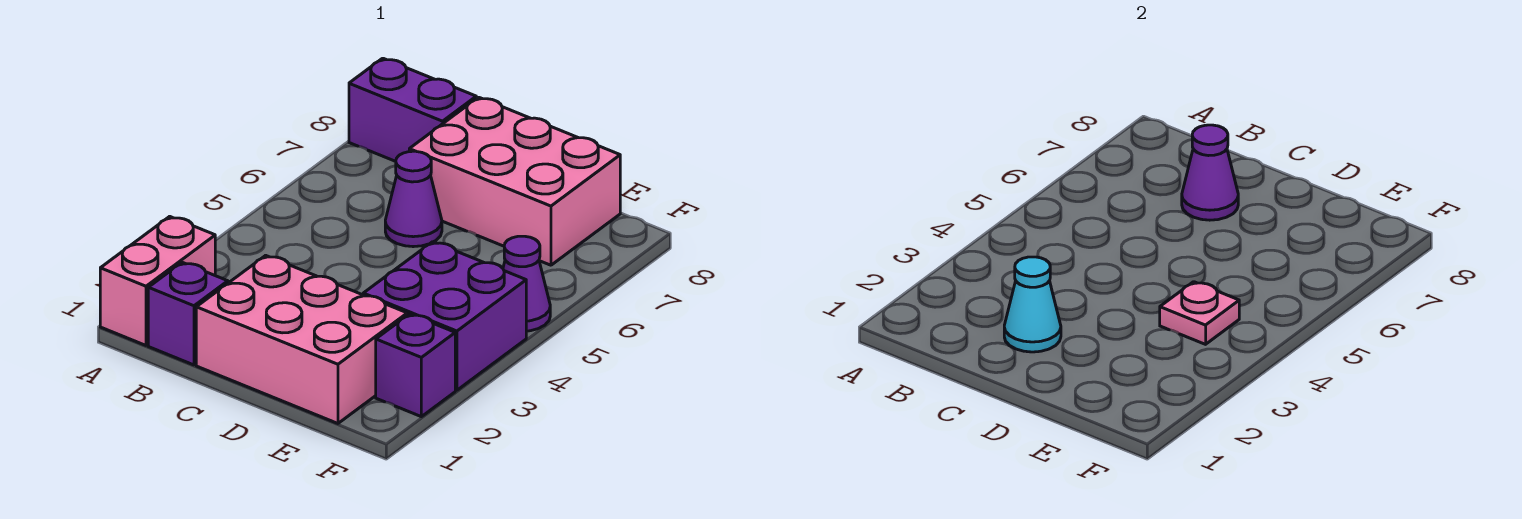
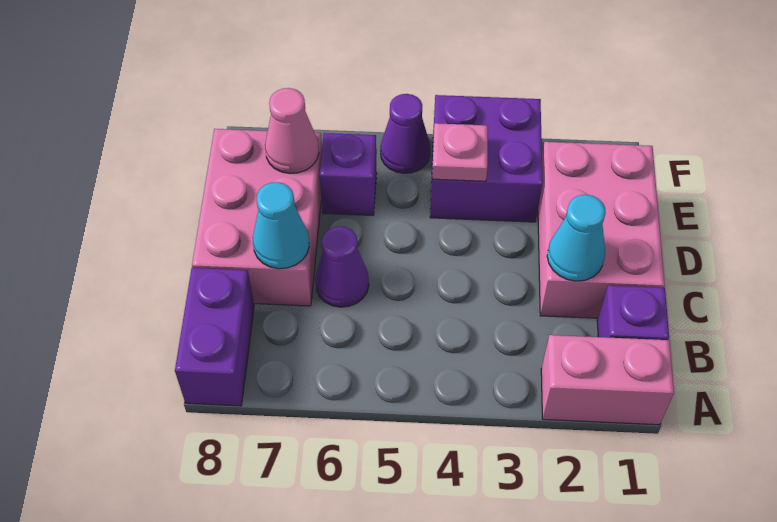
purple 1x1 cone [1182,125,1238,220] -> cyan 1x1 cone [253,182,309,269]
none -> pink 1x1 cone [265,88,319,173]
purple 1x1 brick [376,314,455,417] -> purple 1x1 brick moved to [320,133,377,215]

